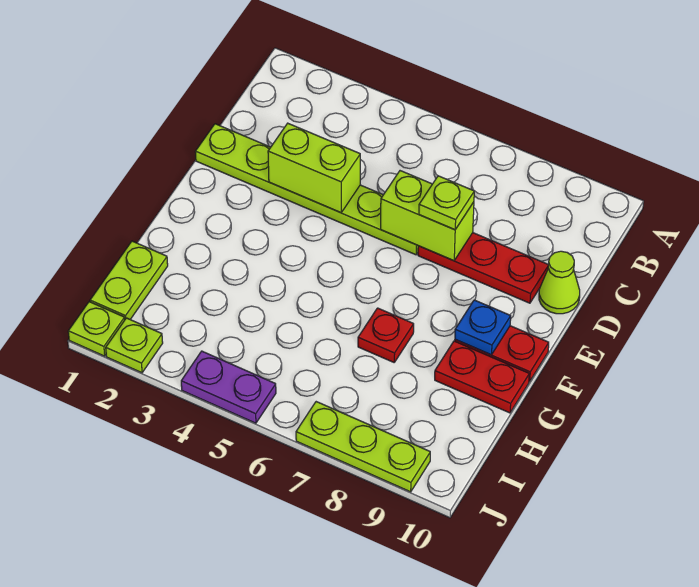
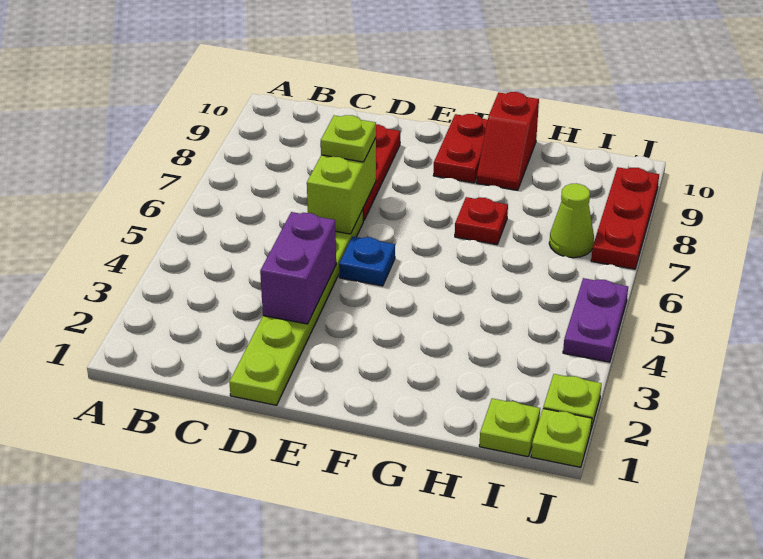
lime 1x2 brick [268,123,360,213] -> purple 1x2 brick [260,212,336,324]
lime 1x1 cone [539,251,580,314] -> lime 1x1 cone moved to [549,184,594,258]
blue 1x1 plate [455,300,511,355] -> blue 1x1 plate moved to [339,236,395,286]
red 1x2 plate [435,341,529,413] -> red 1x2 slope [476,92,539,190]
lime 1x2 plate [90,241,168,319] -> lime 1x1 plate [479,398,540,457]
lime 1x3 plate [296,402,430,492] -> red 1x3 plate [591,167,659,269]

